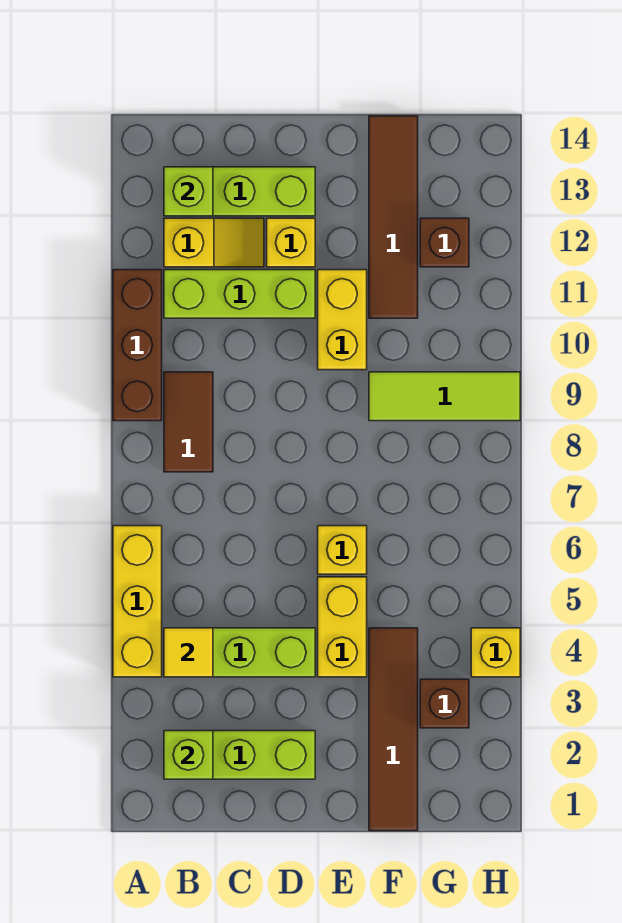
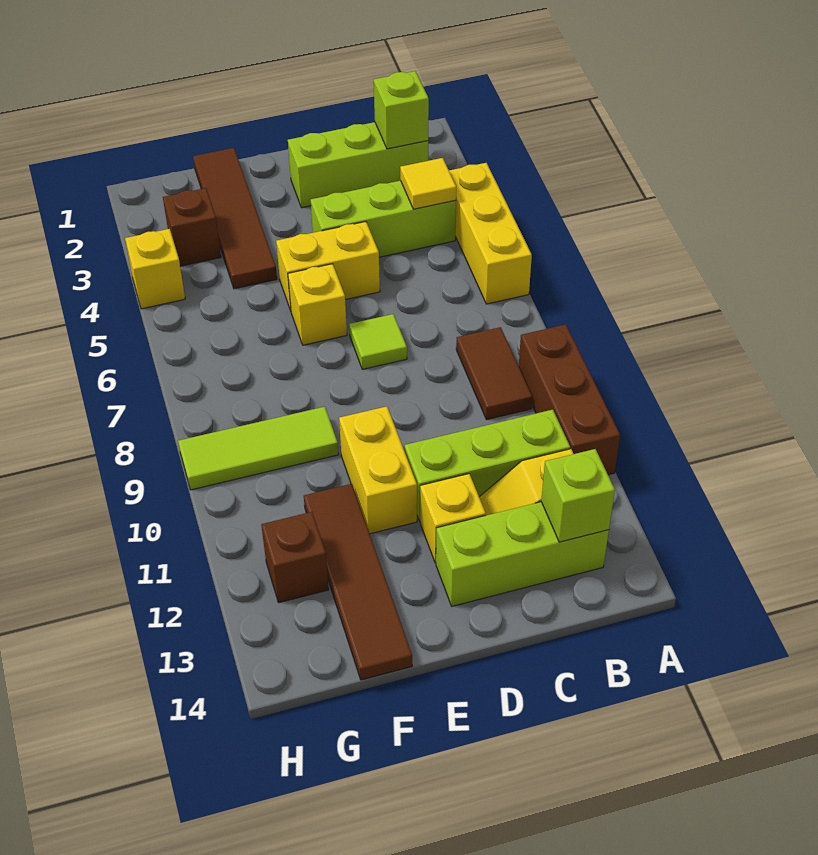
none -> lime 1x1 tile [349,314,407,369]
yellow 1x2 brick [318,577,367,677] -> yellow 1x2 brick turned to [276,222,380,311]

